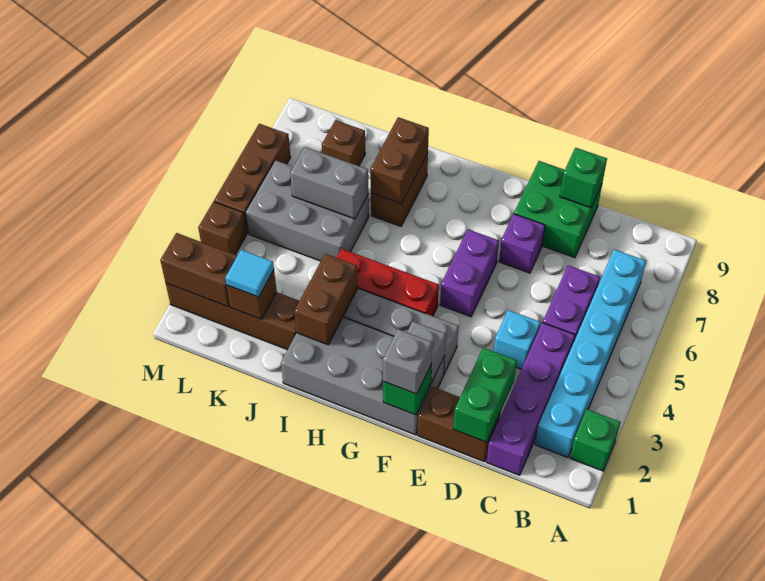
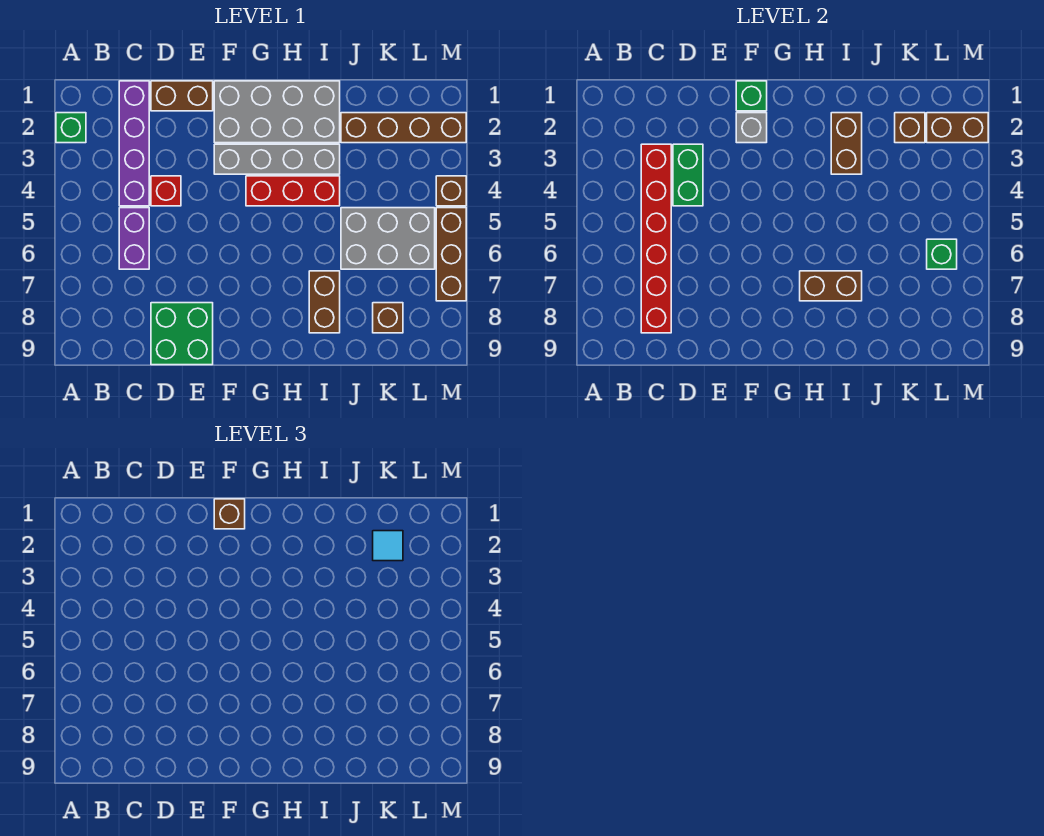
cyan 1x6 brick [535,249,646,457] -> none
none -> red 1x6 brick [641,144,671,333]
green 1x2 brick [453,348,517,442] -> green 1x2 brick moved to [673,144,703,206]
cyan 1x1 brick [494,310,541,369] -> red 1x1 brick [151,176,181,206]
green 1x1 brick [560,148,607,208] -> green 1x1 brick moved to [927,239,957,269]
purple 1x1 brick [499,214,545,273] -> none
grey 1x1 brick [383,329,432,394] -> brown 1x1 brick [214,499,245,529]
purple 1x2 brick [440,229,499,317] -> none
brown 1x2 brick [370,117,429,203] -> brown 1x2 brick turned to [800,271,862,301]
grey 1x2 brick [290,147,369,219] -> none

